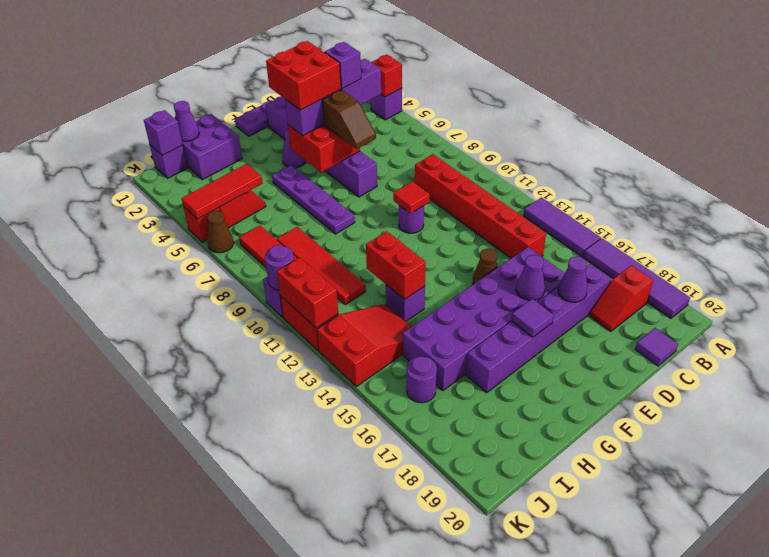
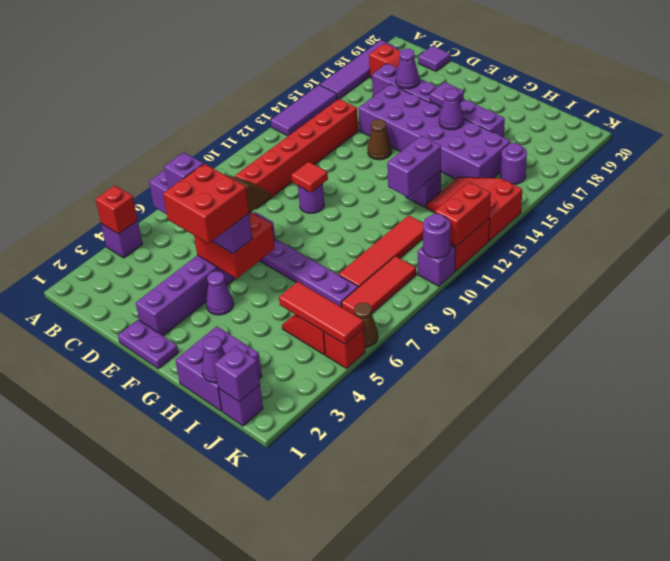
purple 1x1 cone [516,255,545,300] -> purple 1x1 cone moved to [439,88,464,130]
purple 1x4 plate [272,165,355,234] -> purple 1x4 plate turned to [260,239,358,307]
red 1x2 brick [366,231,426,300] -> purple 1x2 brick [387,136,441,197]

